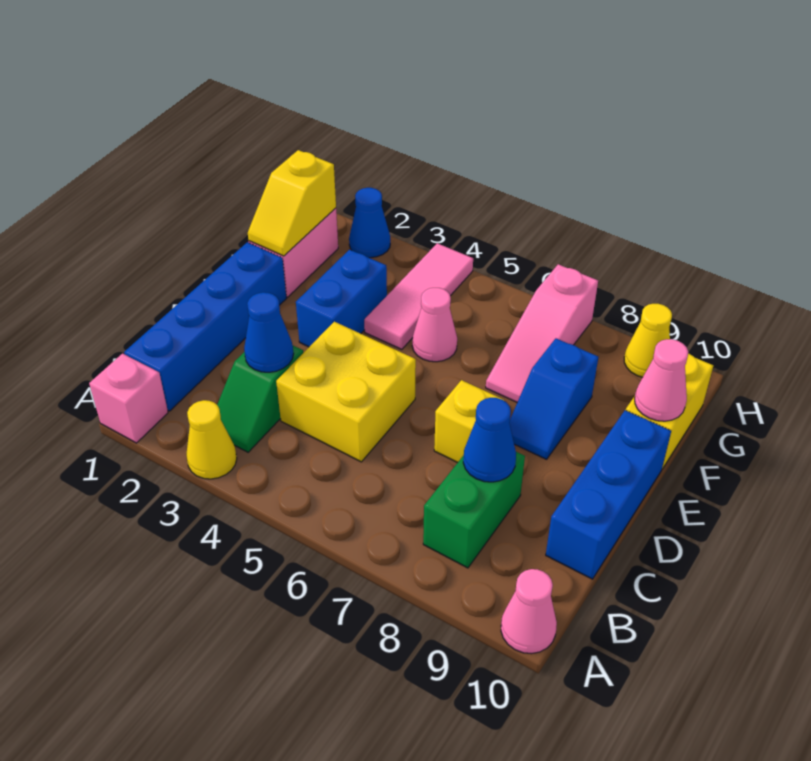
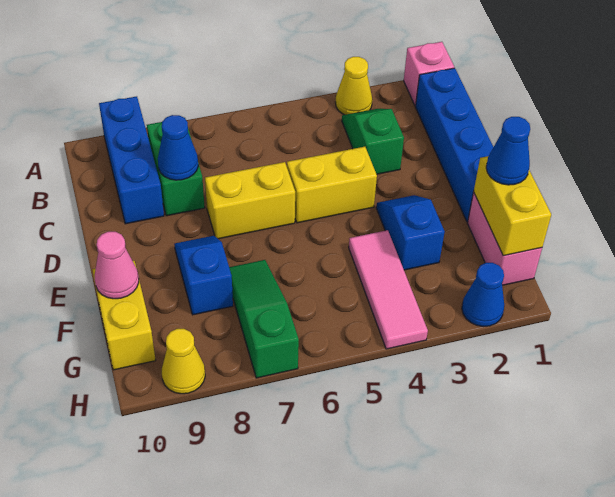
pink 1x1 cone [501,569,557,654] -> none
blue 1x1 cone [244,292,294,372] -> blue 1x1 cone moved to [486,117,530,185]
yellow 2x2 brick [276,322,416,462] -> yellow 1x2 brick [287,147,377,223]
blue 1x3 brick [546,410,671,579] -> blue 1x3 brick moved to [99,96,164,224]
yellow 1x1 brick [434,380,504,463] -> yellow 1x2 brick [205,162,295,239]
blue 1x2 brick [296,250,387,347] -> blue 1x2 slope [376,195,445,270]
yellow 1x2 slope [248,150,336,256] -> yellow 1x2 brick [474,156,551,256]
pink 1x1 cone [412,288,457,362] -> none
pink 1x3 slope [486,264,598,402] -> green 1x3 slope [229,260,299,378]

